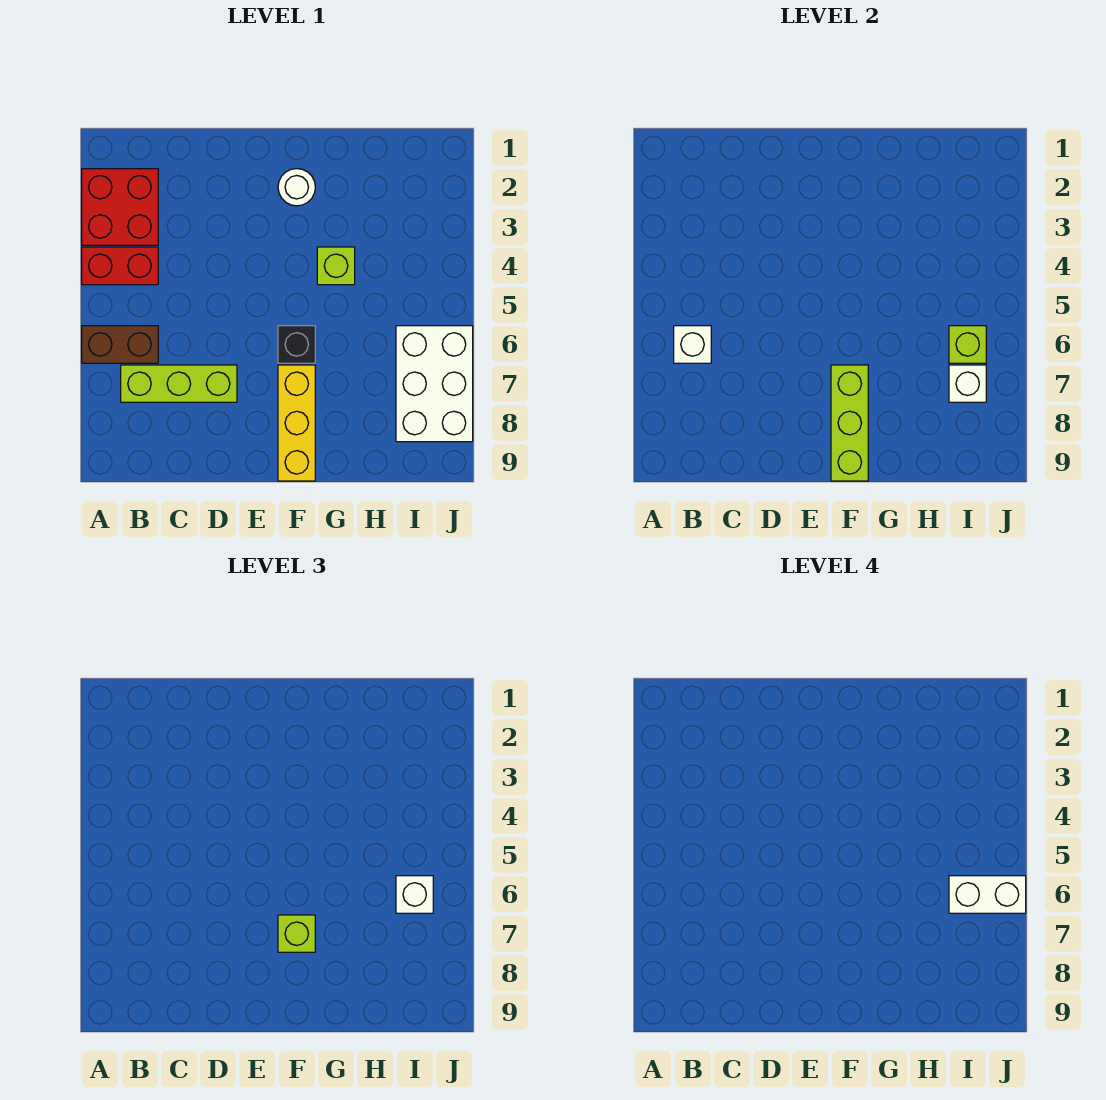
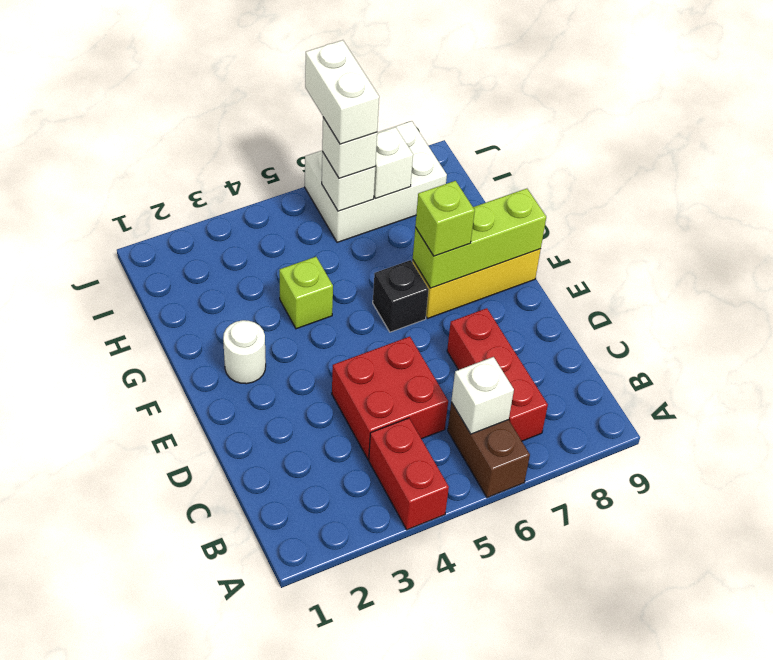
red 2x2 brick [82,169,158,245] -> red 2x2 brick moved to [332,337,448,459]
lime 1x3 brick [121,365,237,402] -> red 1x3 brick [447,308,548,441]
lime 1x1 brick [949,326,986,363] -> white 1x1 brick [322,152,375,211]

